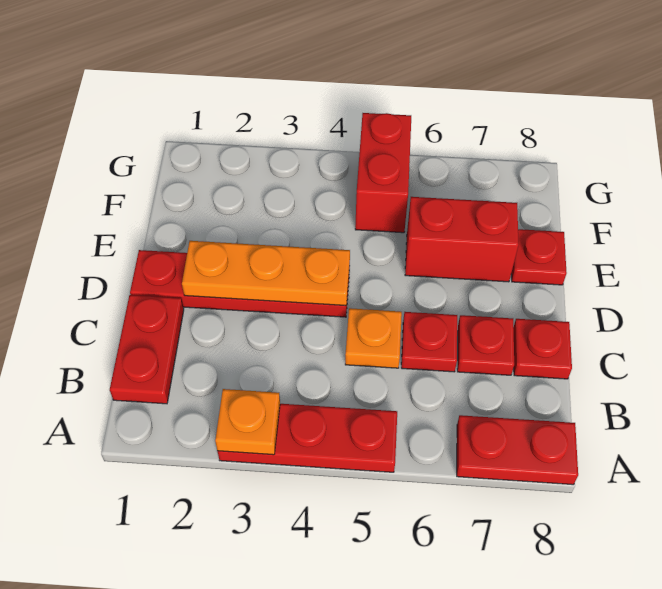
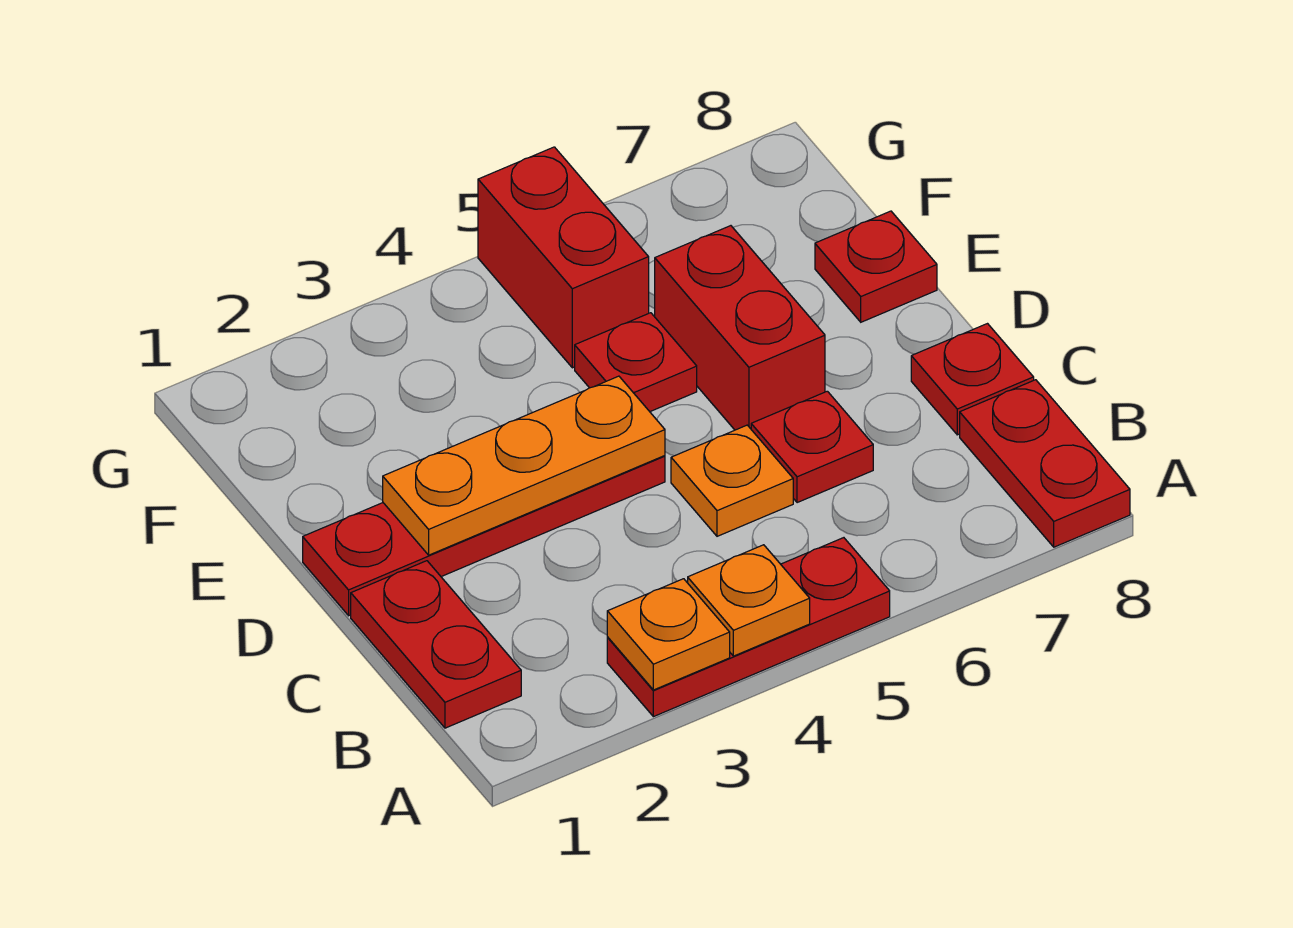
none -> orange 1x1 plate [688,545,810,656]
red 1x2 plate [457,415,578,485] -> red 1x2 plate turned to [960,380,1130,547]
red 1x1 plate [457,315,514,375] -> red 1x1 plate moved to [575,313,697,412]
red 1x2 brick [405,197,519,282] -> red 1x2 brick turned to [655,226,825,430]

